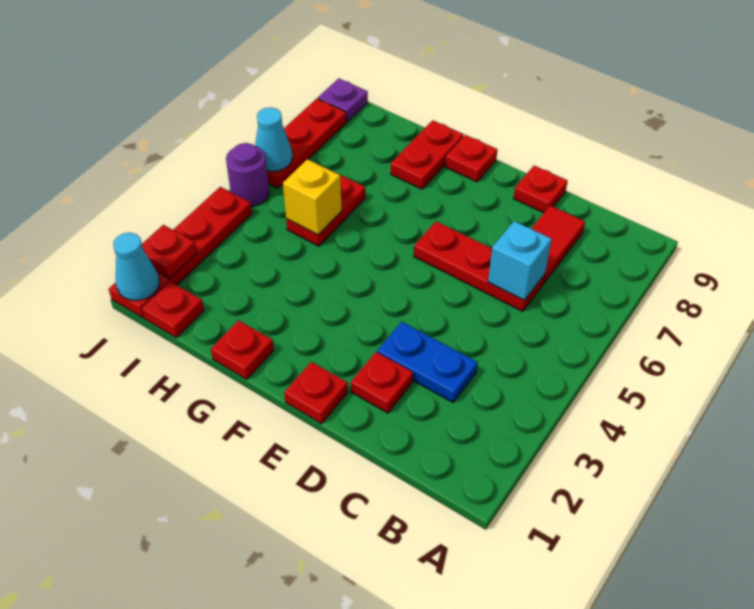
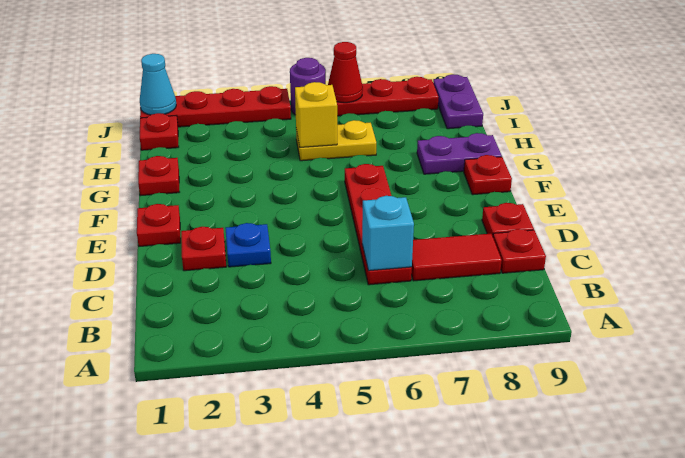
blue 1x2 plate [377,322,478,402] -> blue 1x1 plate [226,223,271,267]
red 1x3 plate [414,221,545,311] -> red 1x4 plate [345,164,412,285]
red 1x2 plate [391,120,464,189] -> purple 1x2 plate [417,133,502,174]
red 1x2 plate [286,175,366,246] -> yellow 1x2 plate [296,120,376,161]
red 1x1 plate [142,225,197,278] -> red 1x1 plate moved to [493,229,546,273]
cyan 1x1 cone [255,108,293,172] -> red 1x1 cone [328,42,363,103]
purple 1x1 plate [318,78,368,122] -> purple 1x2 plate [433,74,483,129]

